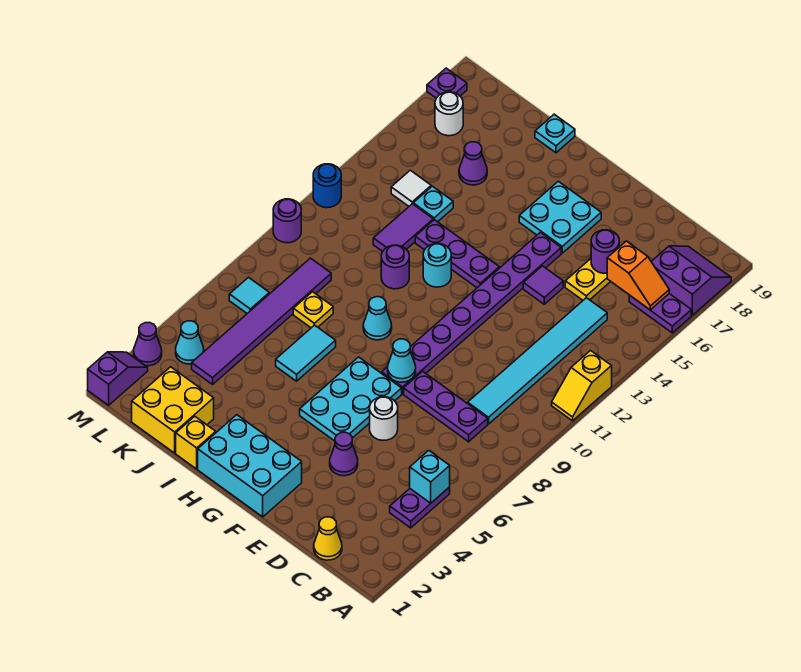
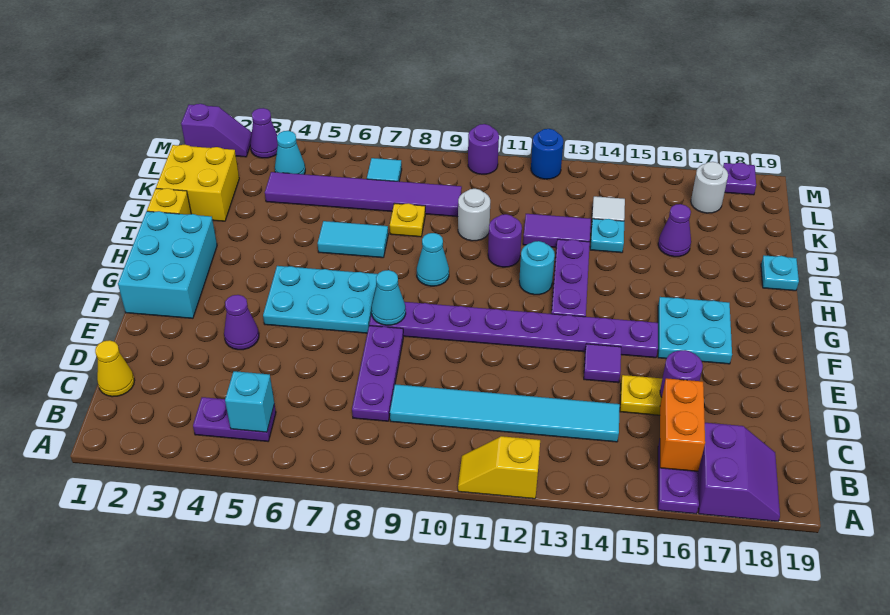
orange 1x2 slope [607,241,669,310] -> orange 1x2 brick [660,378,705,471]
white 1x1 round brick [370,397,398,440] -> white 1x1 round brick moved to [458,189,490,241]

